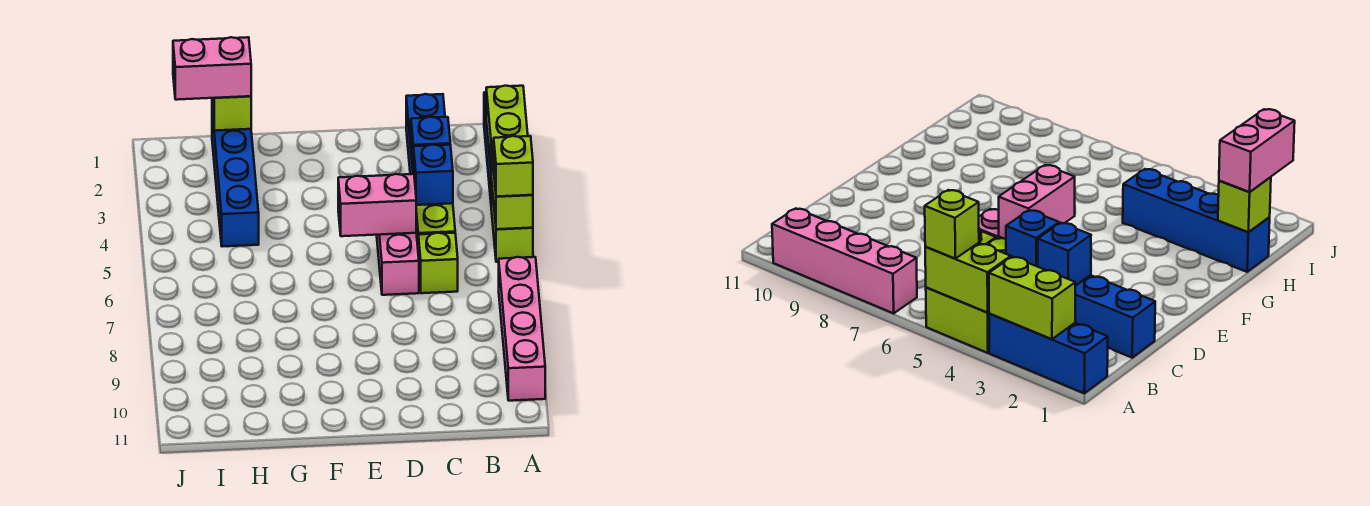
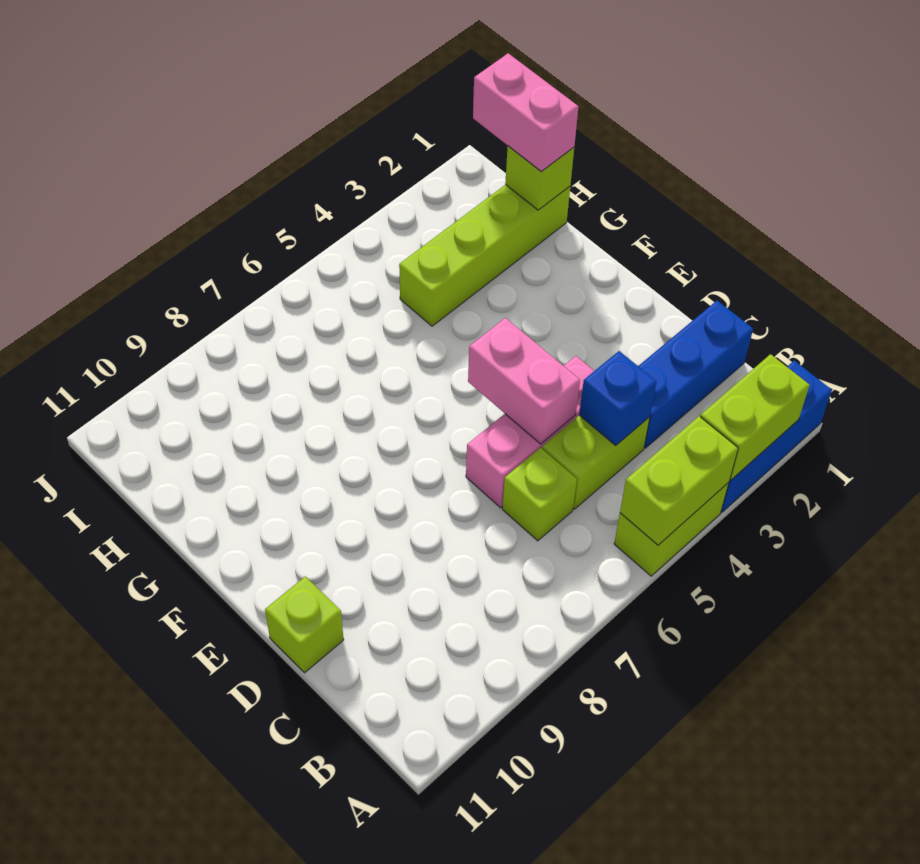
lime 1x1 brick [494,136,533,197] -> lime 1x1 brick moved to [265,576,344,673]
pink 1x4 brick [499,257,545,401] -> none
blue 1x1 brick [411,117,450,174] -> none
blue 1x4 brick [212,112,259,247] -> lime 1x4 brick [399,185,570,326]

